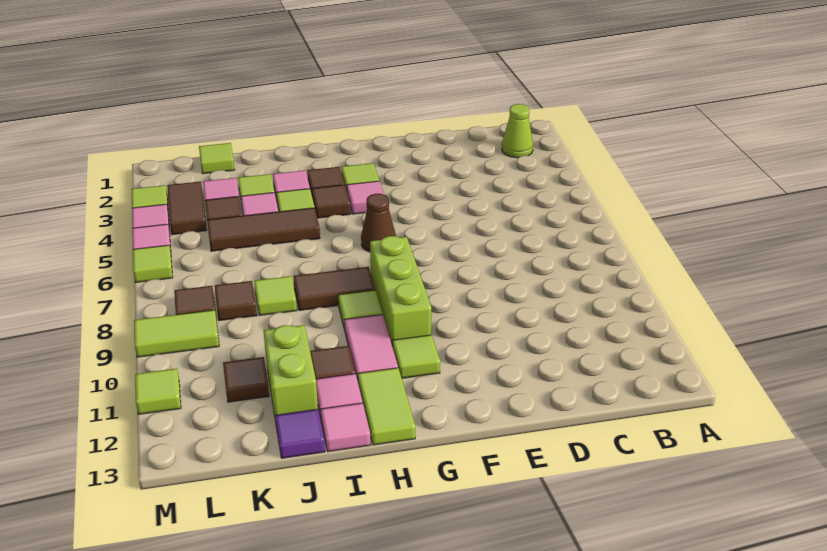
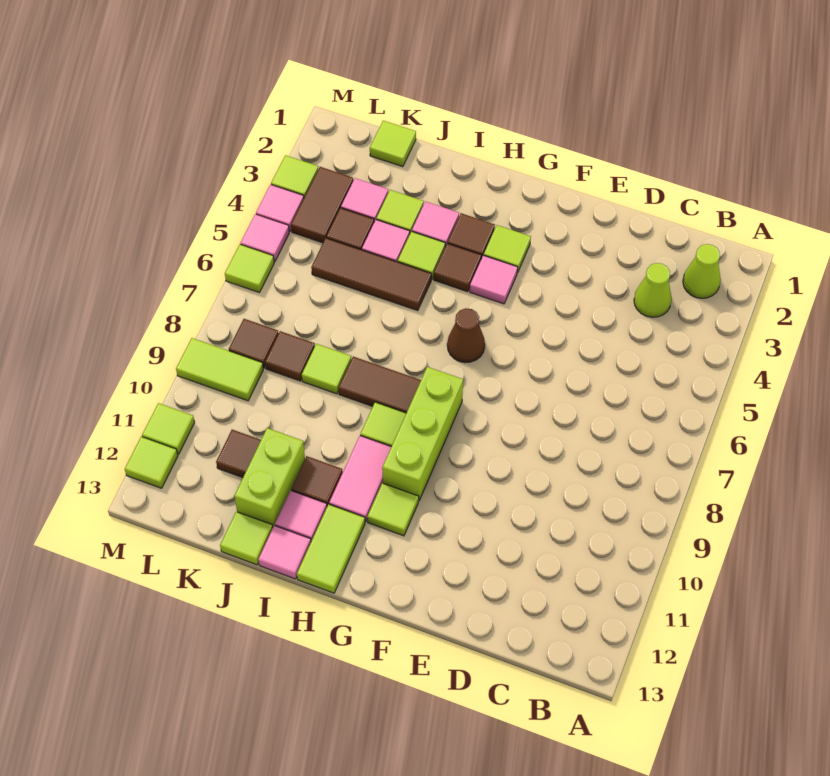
none -> lime 1x1 cone [634,263,672,317]
purple 1x1 tile [275,409,325,458] -> lime 1x1 tile [220,512,273,565]
none -> lime 1x1 tile [125,437,178,488]

